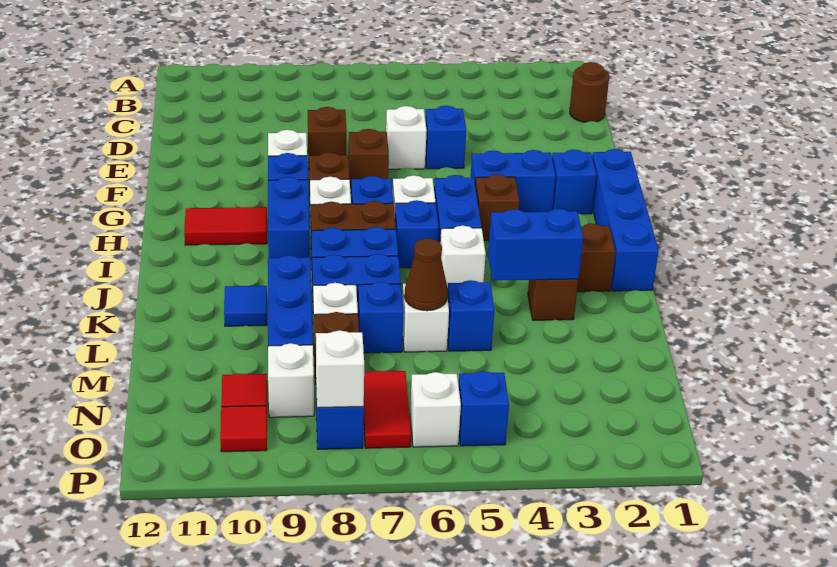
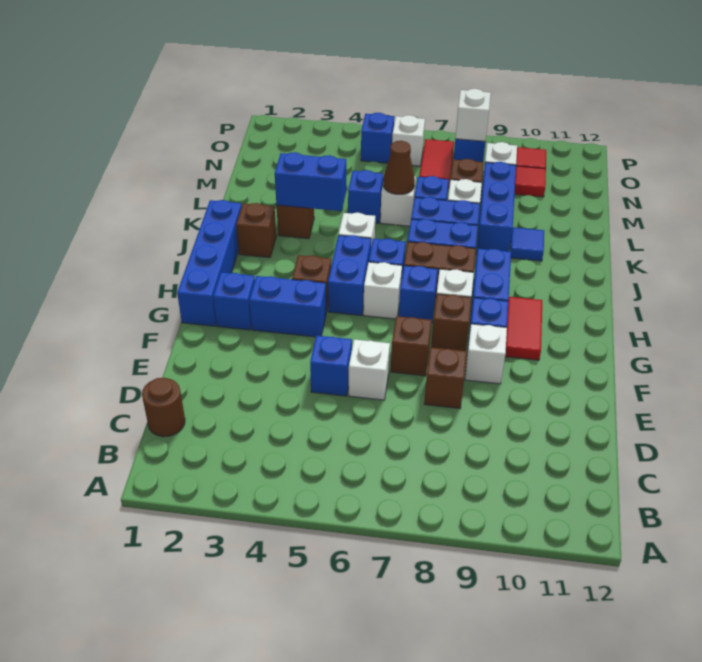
red 1x2 tile [184,207,267,245] -> red 1x2 tile turned to [505,297,542,360]

